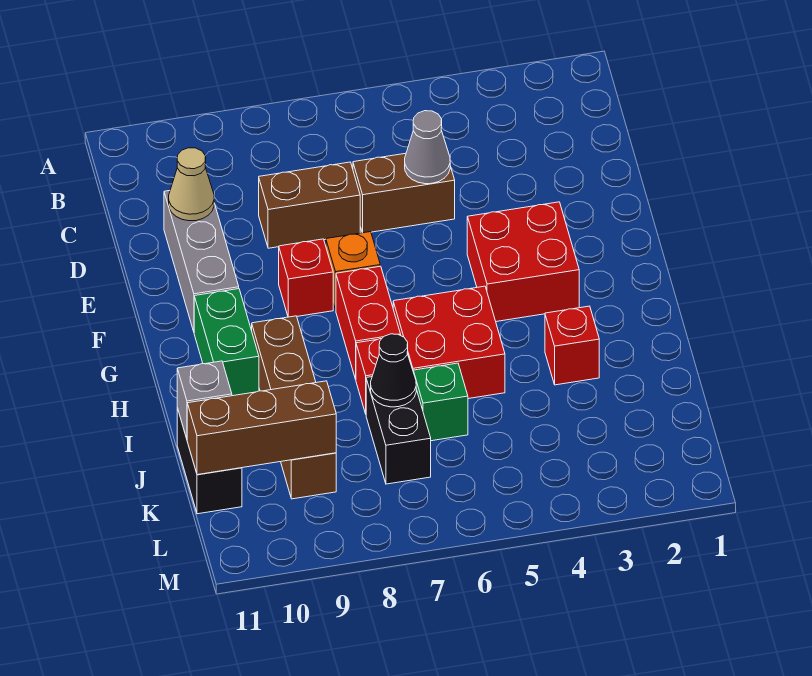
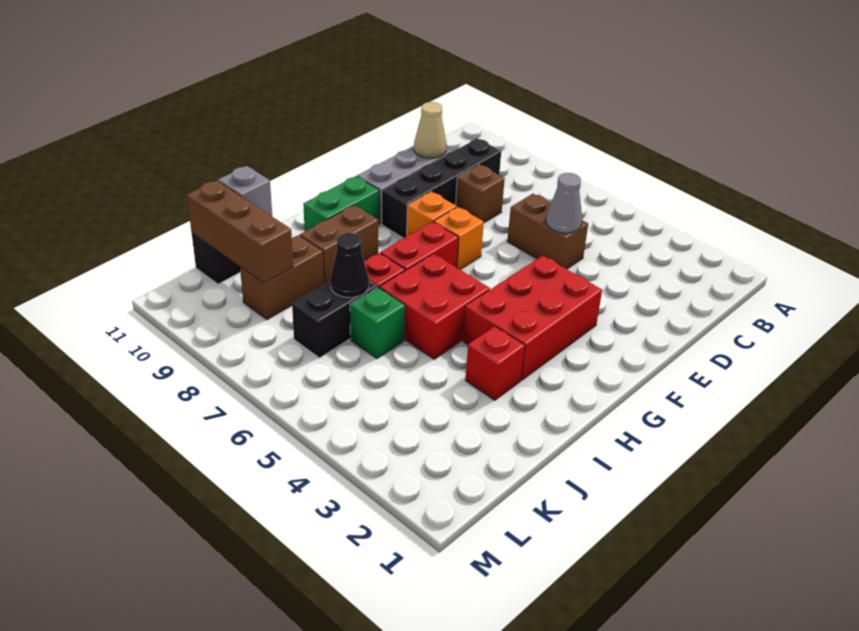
none -> black 1x4 brick [382,139,501,238]
brown 1x2 brick [259,162,360,248] -> brown 1x1 brick [456,165,505,223]
red 2x2 brick [467,202,579,322] -> red 2x3 brick [463,255,602,380]
red 1x1 brick [279,239,333,317] -> orange 1x1 brick [407,192,457,236]

